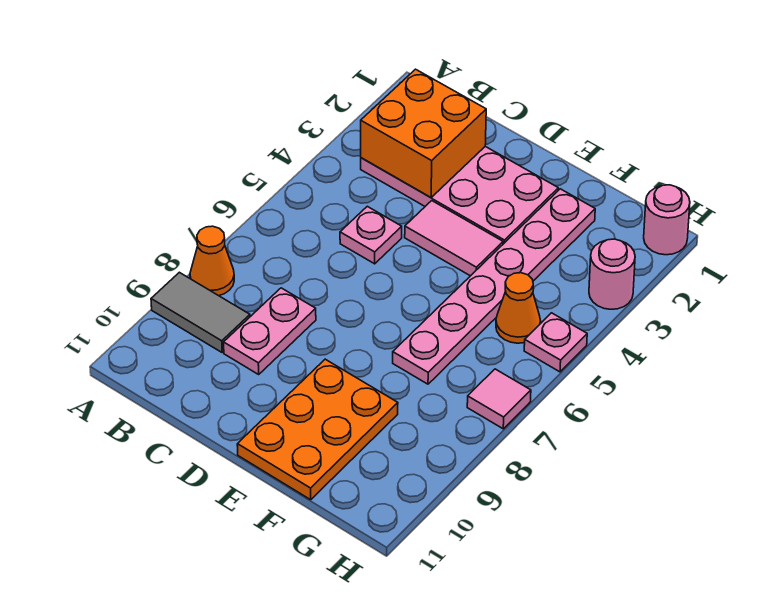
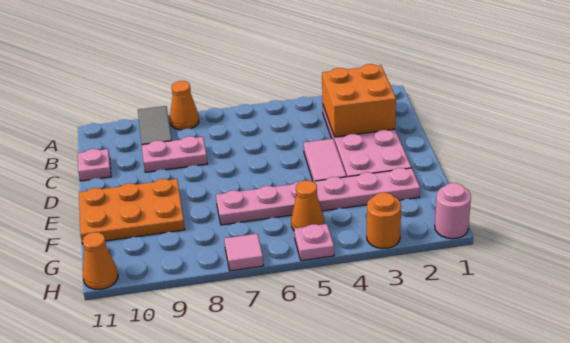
pink 1x1 plate [340,206,402,264] -> pink 1x1 plate moved to [78,149,111,181]
pink 1x1 round brick [589,239,635,309] -> orange 1x1 round brick [367,193,401,249]
none -> orange 1x1 cone [83,232,118,289]

